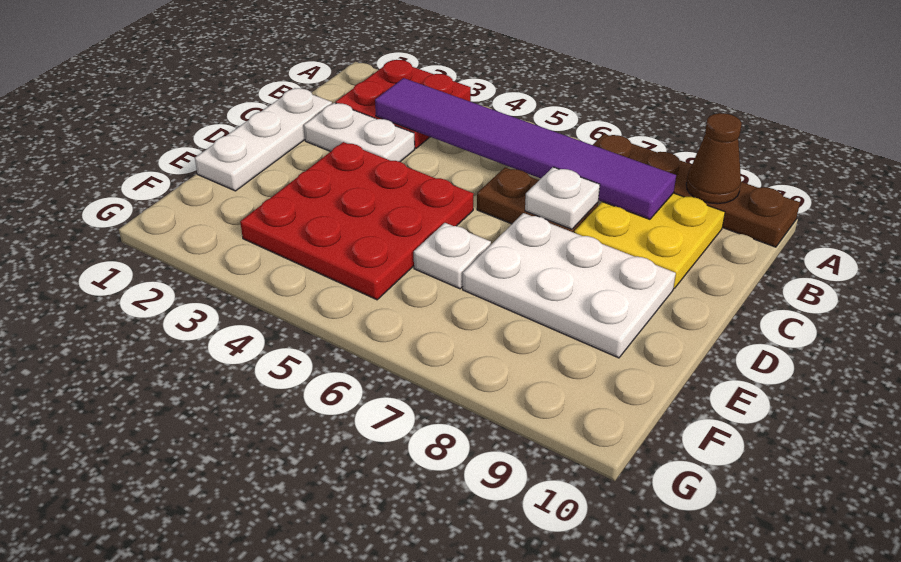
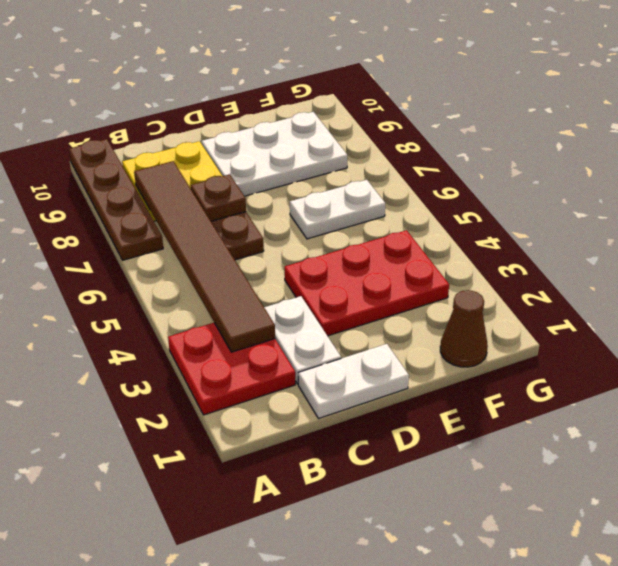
brown 1x1 cone [686,113,742,204] -> brown 1x1 cone moved to [440,290,488,367]
purple 1x6 tile [375,78,676,219] -> brown 1x6 tile [134,161,275,352]
white 1x3 plate [195,88,332,191] -> white 1x2 plate [298,344,409,419]
white 1x1 plate [525,167,600,229] -> brown 1x1 plate [191,174,246,221]
red 3x3 plate [240,142,474,300] -> red 2x3 plate [284,230,449,336]
white 2x3 plate [463,213,676,358] -> white 2x3 plate turned to [202,112,347,196]
white 1x1 plate [414,223,491,289] -> white 1x2 plate [290,180,385,239]

